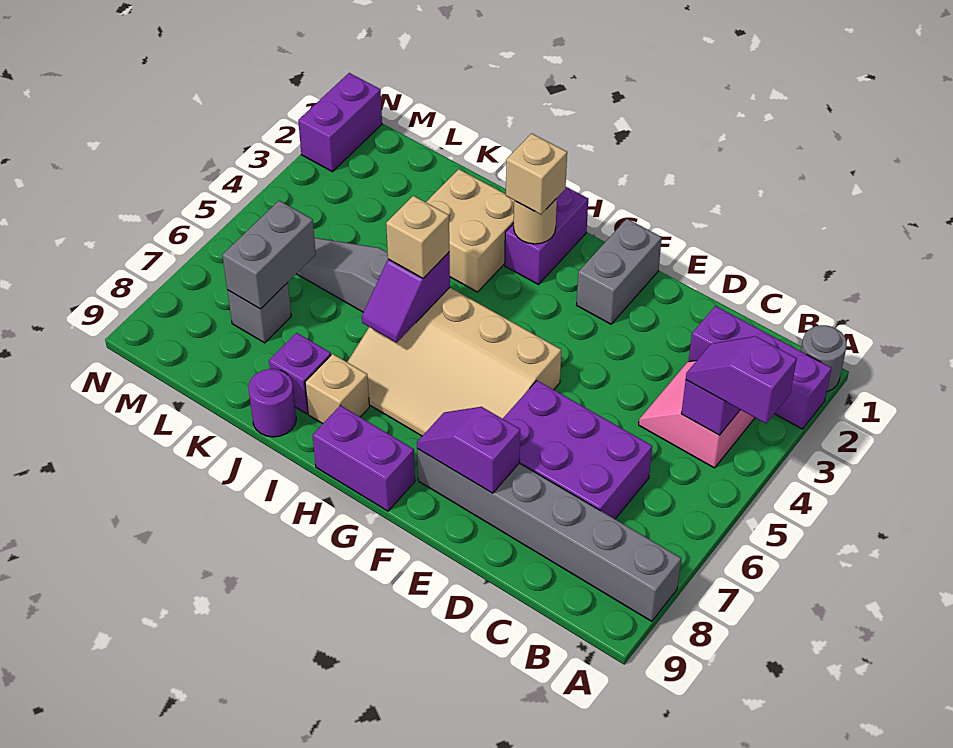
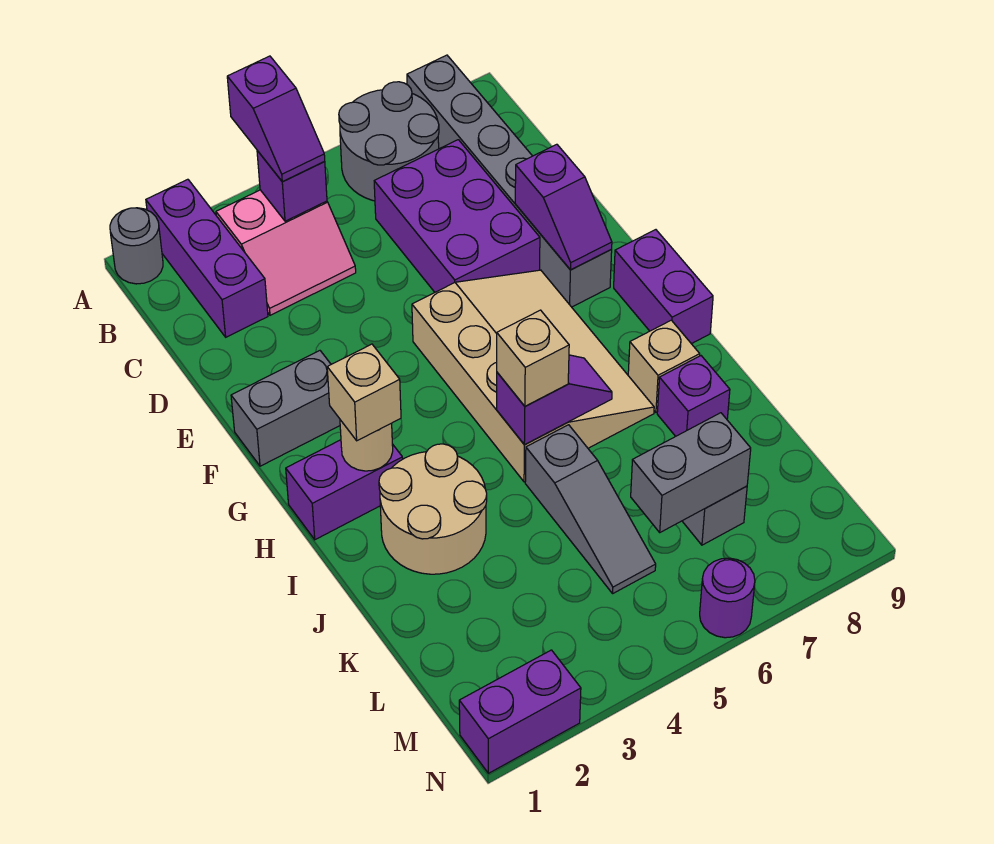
none -> grey 2x2 round brick [339,82,439,201]
tan 2x2 brick [426,169,514,292] -> tan 2x2 round brick [379,444,487,574]
purple 1x1 round brick [248,369,296,437] -> purple 1x1 round brick moved to [700,558,755,638]

